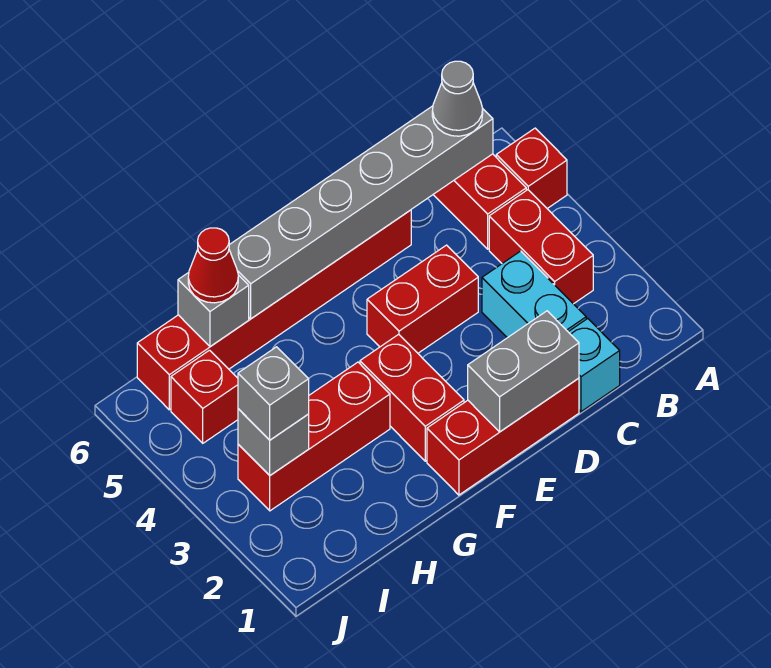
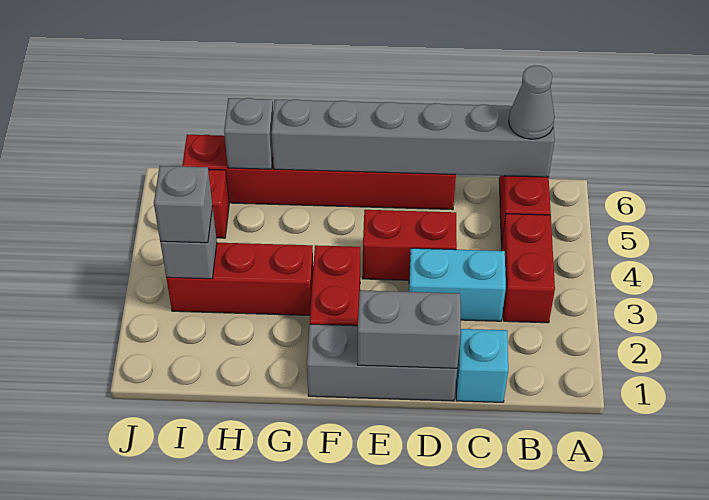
red 1x1 brick [496,128,567,208] -> none
cyan 1x2 brick [482,251,586,338] -> cyan 1x2 brick turned to [409,248,506,321]
red 1x3 brick [427,378,579,495] -> grey 1x3 brick [307,324,457,401]
red 1x1 cone [188,228,238,303] -> none

